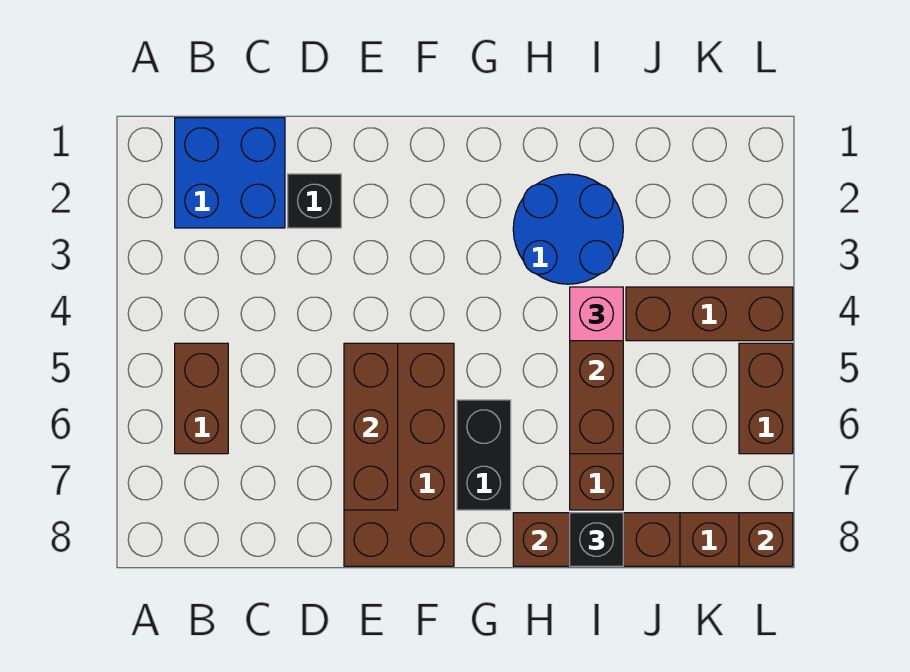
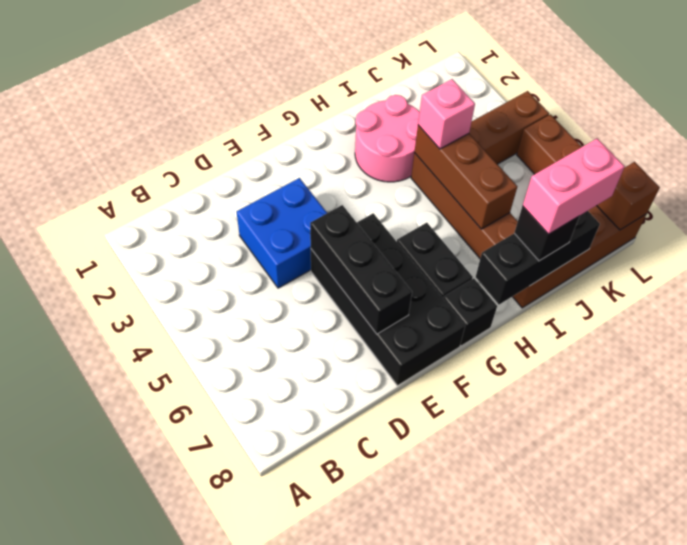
blue 2x2 brick [175,118,285,228] -> blue 2x2 brick moved to [237,178,327,288]
brown 1x2 brick [175,343,228,454] -> none
black 1x1 brick [288,174,341,228] -> black 1x1 brick moved to [443,278,497,346]
brown 2x4 brick [344,343,454,566] -> black 2x4 brick [311,213,465,386]
brown 1x3 brick [344,343,398,510] -> black 1x3 brick [310,205,412,334]
blue 2x2 round brick [513,174,623,284] -> pink 2x2 round brick [355,95,420,182]
brown 1x3 brick [513,513,680,566] -> black 1x3 brick [476,211,600,304]
none -> pink 1x2 brick [523,139,625,234]

